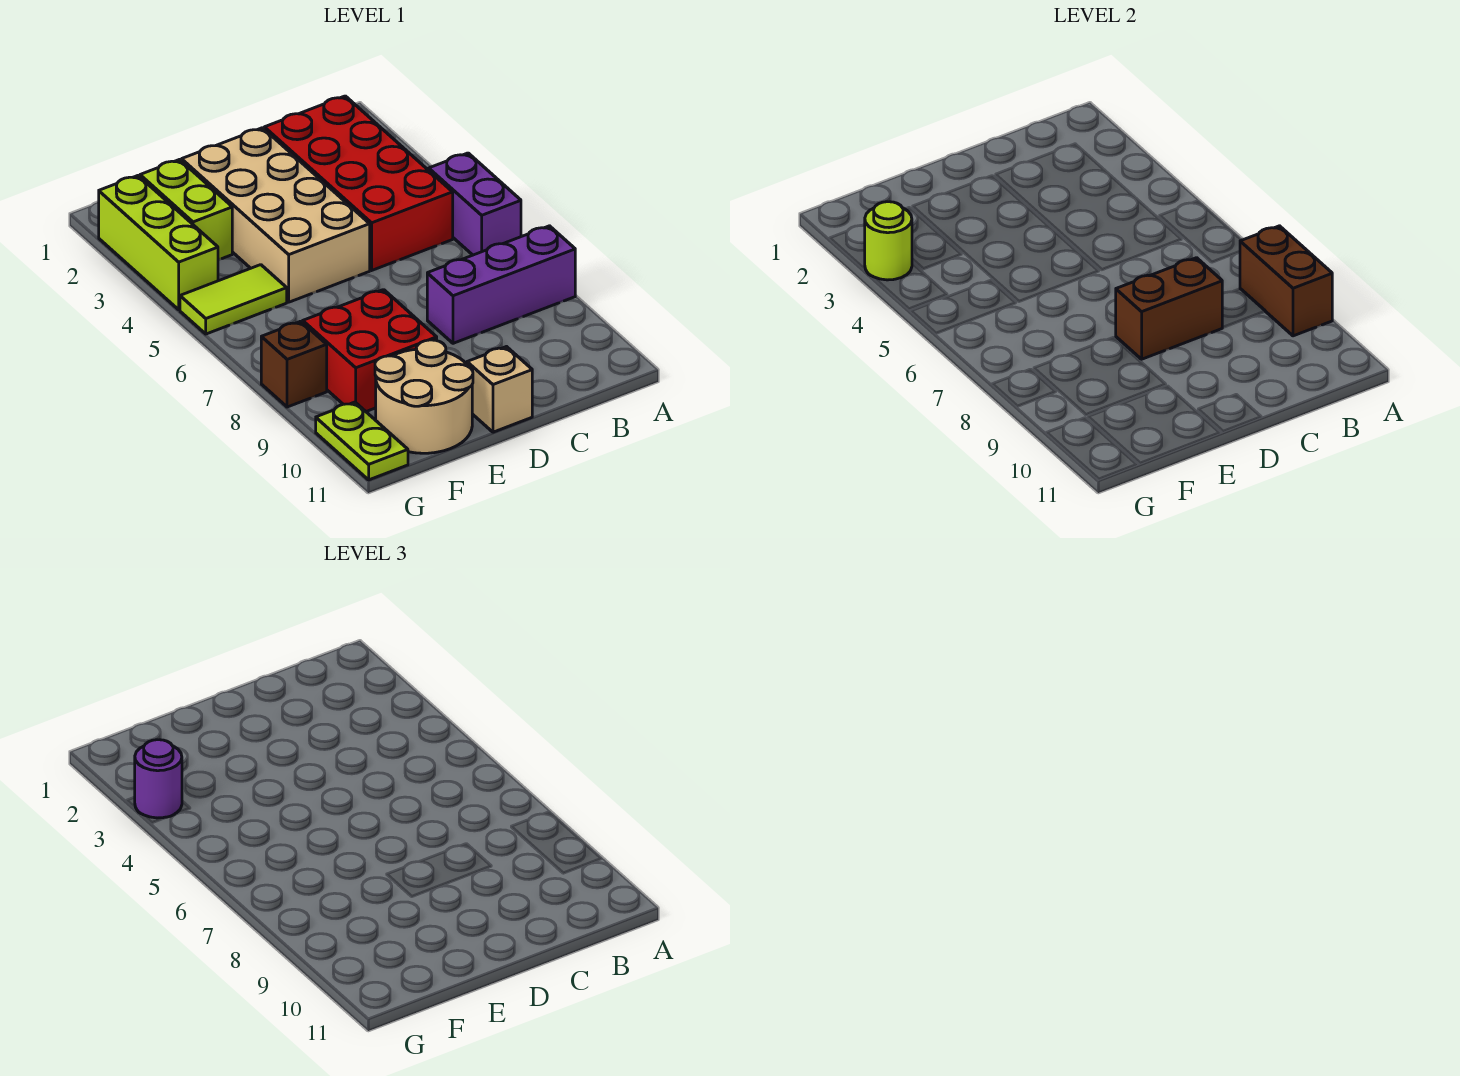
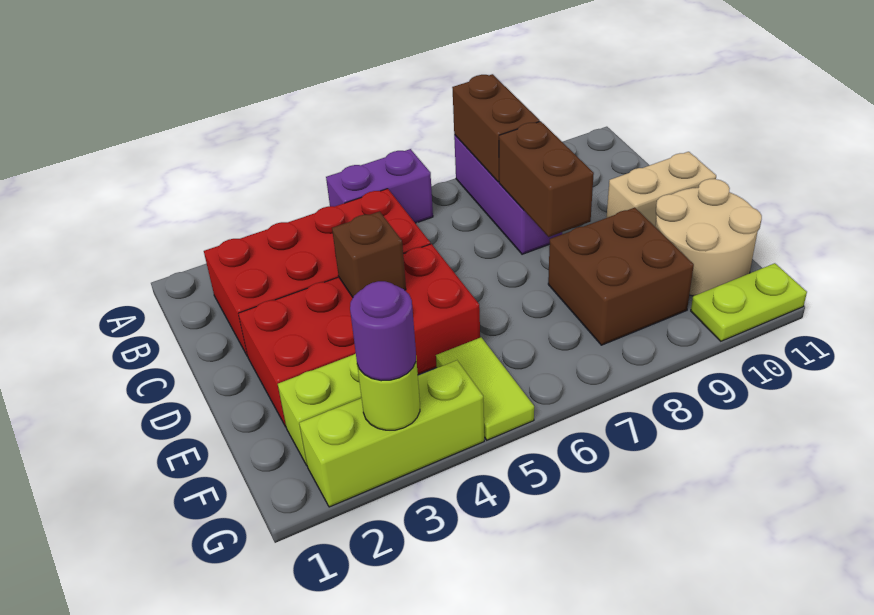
brown 1x2 brick [1240,226,1332,336] -> brown 1x2 brick turned to [452,74,540,182]
tan 2x4 brick [182,128,370,302] -> red 2x4 brick [238,244,480,427]
tan 1x1 brick [467,347,532,432] -> tan 1x2 brick [607,152,716,226]
red 2x2 brick [303,290,437,411] -> brown 2x2 brick [548,208,694,345]
brown 1x1 brick [261,321,327,407] -> brown 1x1 brick moved to [332,212,406,297]

